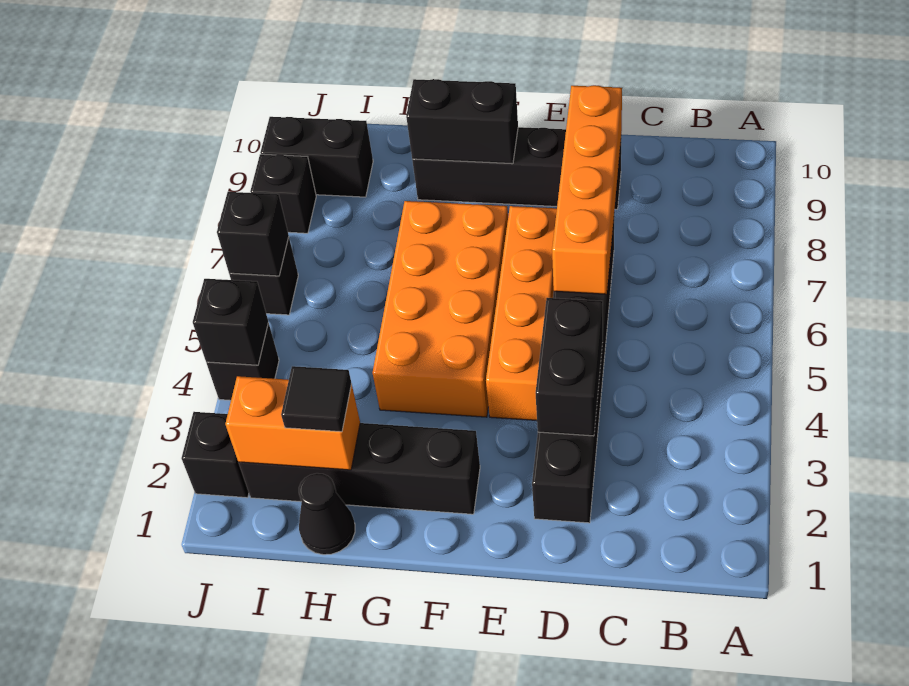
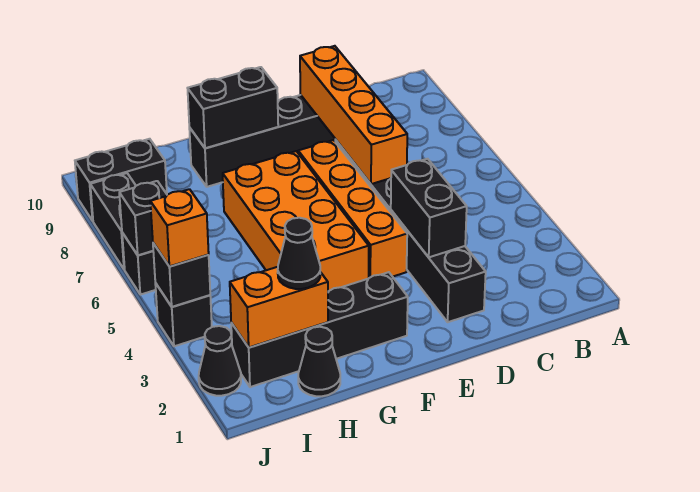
black 1x1 tile [281,366,352,432] -> black 1x1 cone [278,218,321,289]
black 1x1 brick [182,412,249,498] -> black 1x1 cone [199,326,241,396]
none -> orange 1x1 brick [150,189,209,266]
black 1x1 brick [250,154,316,233] -> black 1x2 brick [90,173,136,270]

